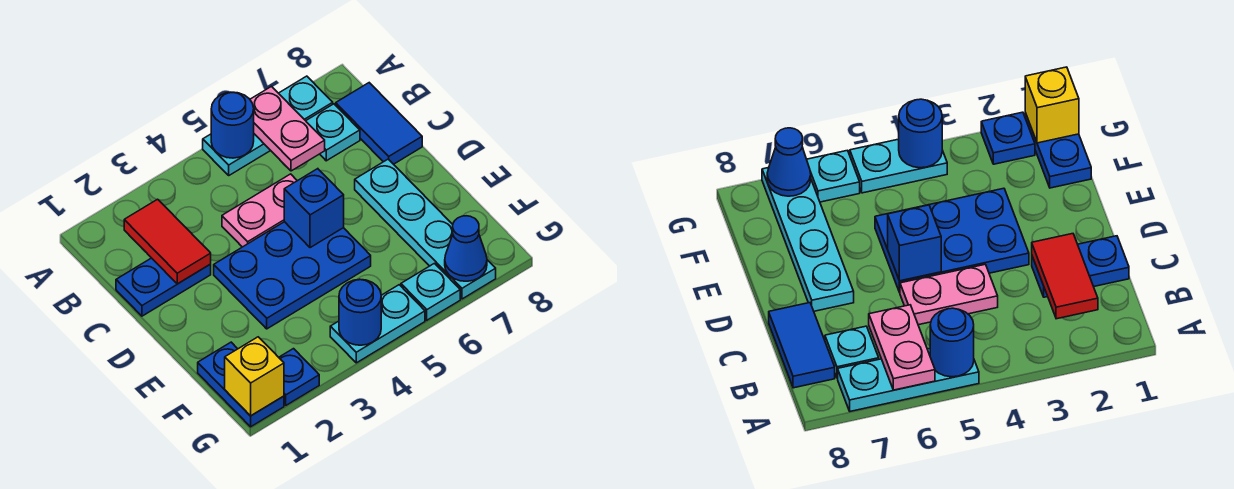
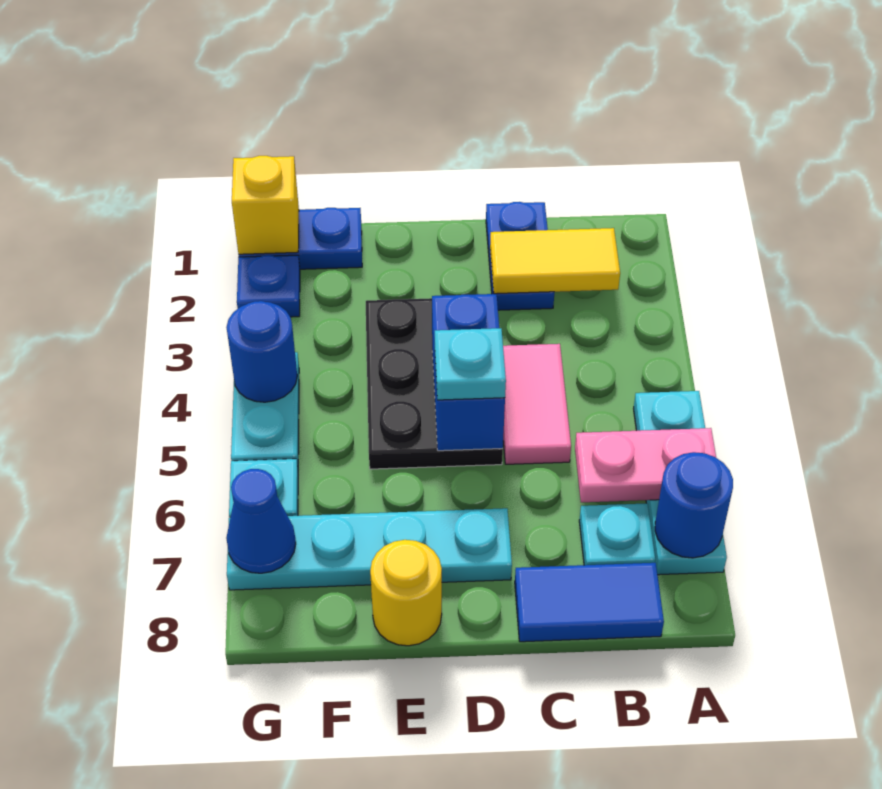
blue 1x1 round brick [211,92,254,158] -> blue 1x1 round brick moved to [655,452,733,558]
red 1x2 tile [124,199,211,284] -> yellow 1x2 tile [490,228,620,294]
pink 1x2 plate [222,174,297,247] -> pink 1x2 tile [503,344,571,464]
blue 2x3 plate [214,222,371,329] -> black 2x3 plate [366,298,503,469]
blue 1x1 brick [284,169,344,248] -> blue 1x2 brick [432,294,505,451]
none -> cyan 1x1 plate [435,328,506,400]
none -> yellow 1x1 round brick [370,540,442,646]

